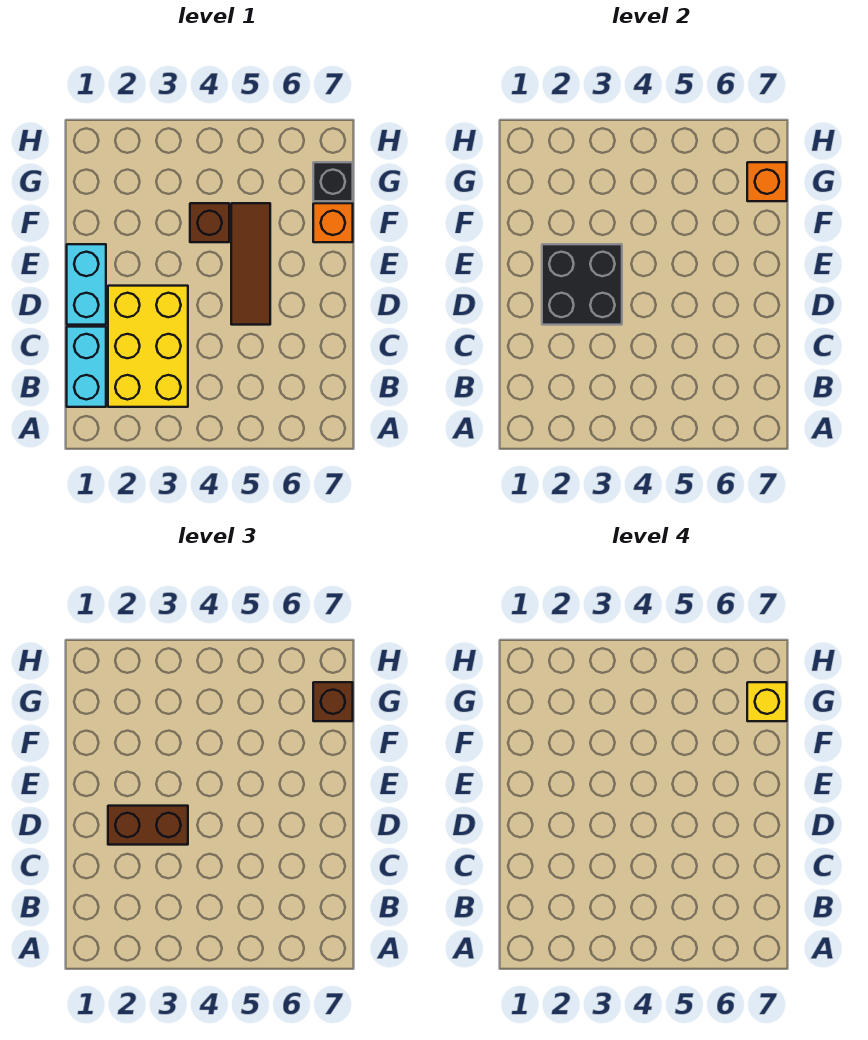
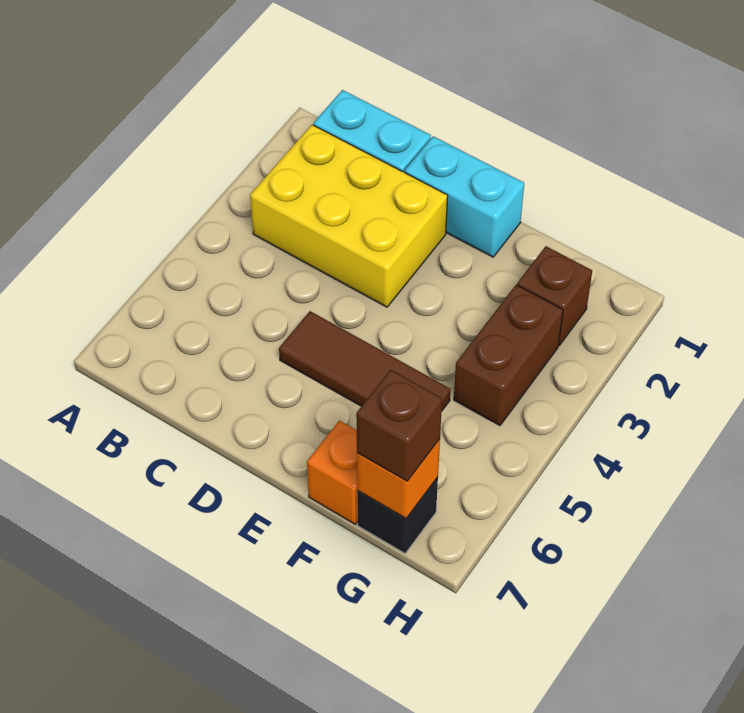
black 2x2 brick [542,244,622,325] -> none
brown 1x2 brick [108,806,188,845] -> brown 1x2 brick moved to [454,285,563,425]
brown 1x1 brick [190,203,229,242] -> brown 1x1 brick moved to [517,246,592,345]
yellow 1x1 brick [747,682,787,721] -> none

